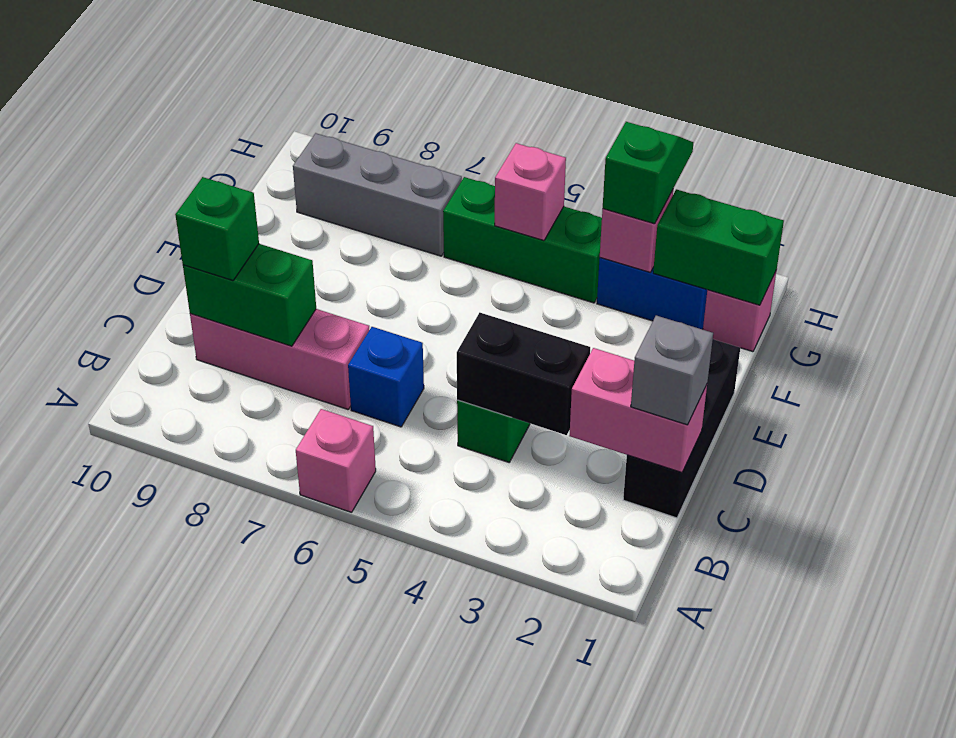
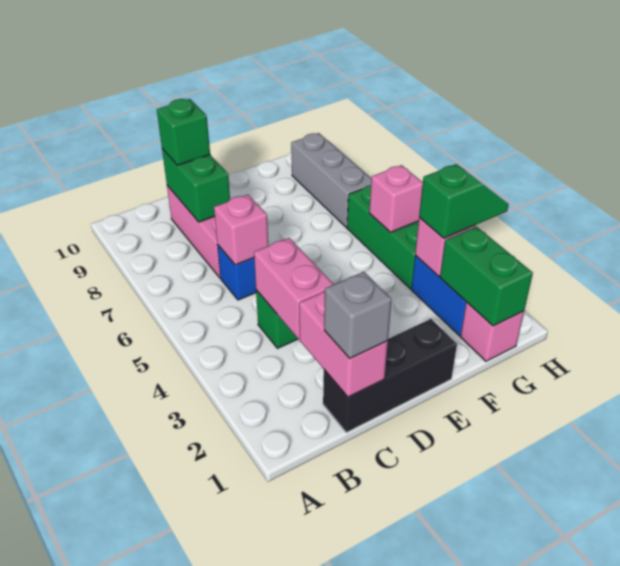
pink 1x1 brick [296,409,376,512] -> pink 1x1 brick moved to [214,195,268,265]
black 1x2 brick [457,313,590,435] -> pink 1x2 brick [254,238,334,339]

